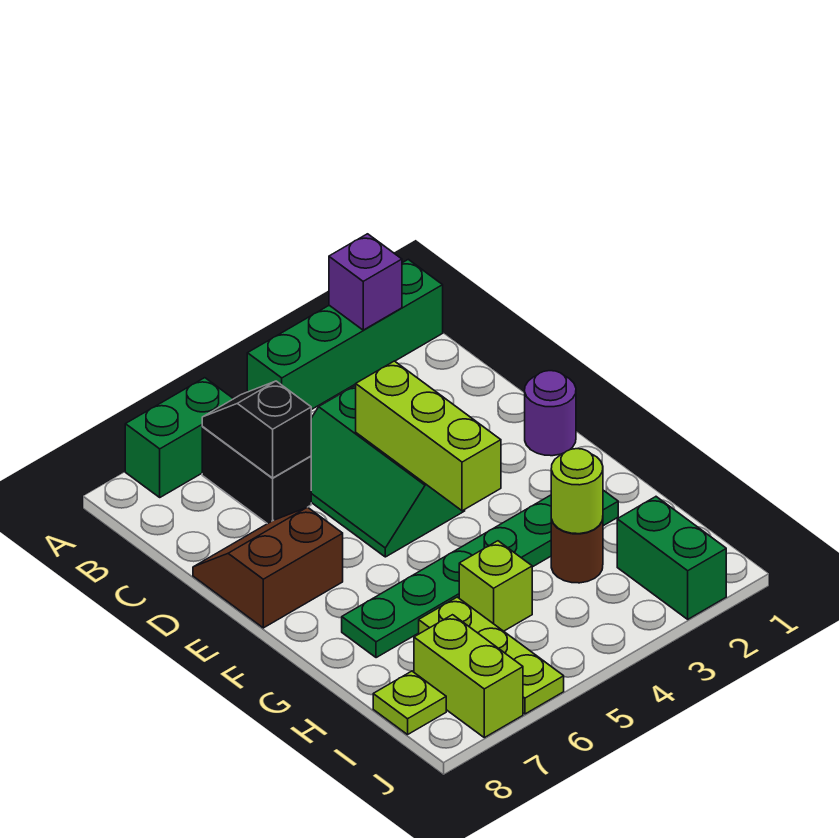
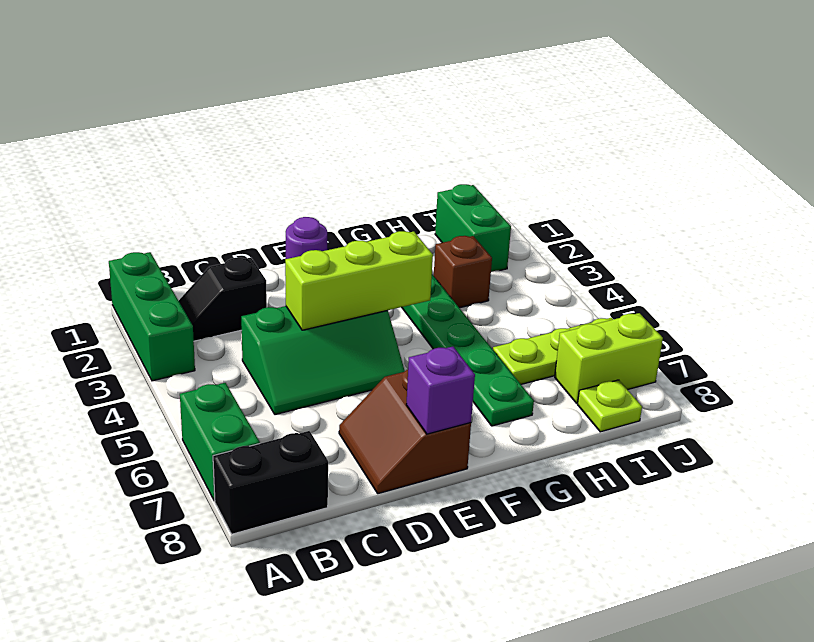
green 1x4 brick [247,259,443,410] -> green 1x3 brick [109,252,195,381]
purple 1x1 brick [329,234,402,330] -> purple 1x1 brick moved to [406,347,475,434]
black 1x2 brick [202,427,311,524] -> black 1x2 brick moved to [213,431,328,534]
black 1x2 slope [202,381,311,478] -> black 1x2 slope moved to [179,258,267,341]
brown 1x1 round brick [551,519,603,583] -> brown 1x1 brick [434,236,492,308]
lime 1x1 round brick [551,449,603,534] -> none
lime 1x1 brick [459,541,532,631] -> none
green 1x2 brick [617,497,726,619] -> green 1x2 brick turned to [435,184,511,272]

